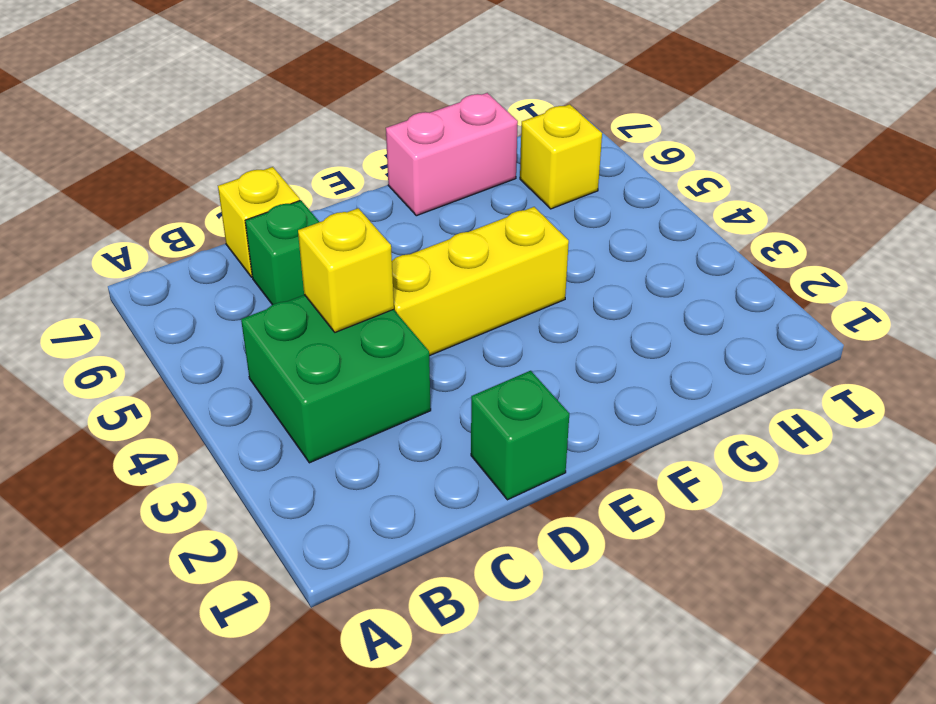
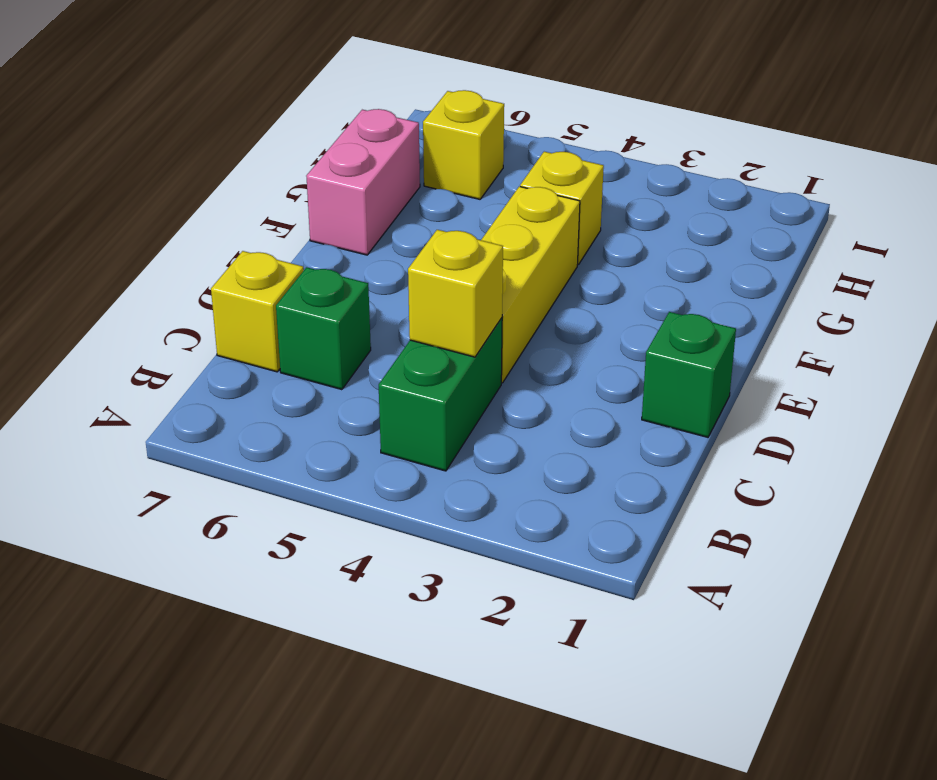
green 2x2 brick [241,295,431,463] -> green 1x2 brick [379,318,502,471]
none -> yellow 1x1 brick [520,152,604,265]

